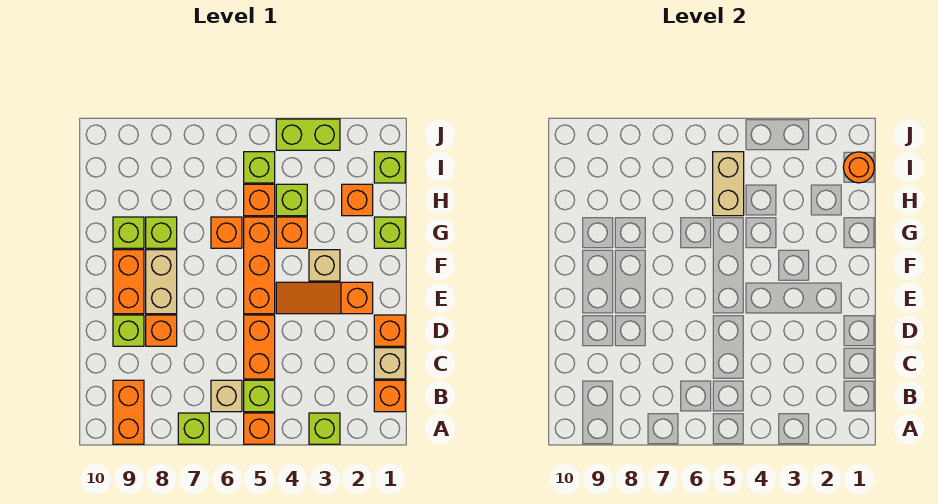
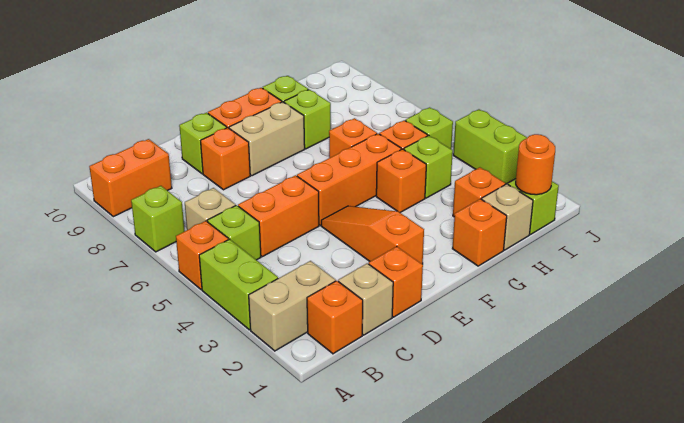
lime 1x1 brick [309,413,340,444] -> lime 1x2 brick [199,239,278,330]
tan 1x1 brick [309,250,340,281] -> tan 1x1 brick moved to [482,184,533,250]
lime 1x1 brick [374,217,405,248] -> orange 1x1 brick [452,199,507,266]
tan 1x2 brick [713,152,744,216] -> tan 1x2 brick moved to [249,261,336,351]

